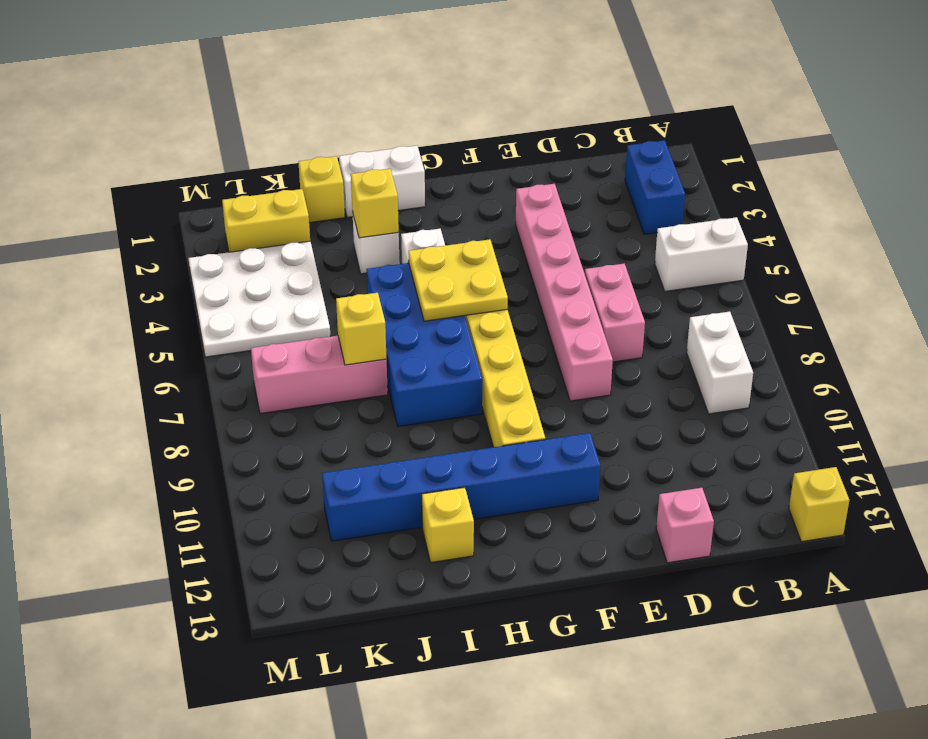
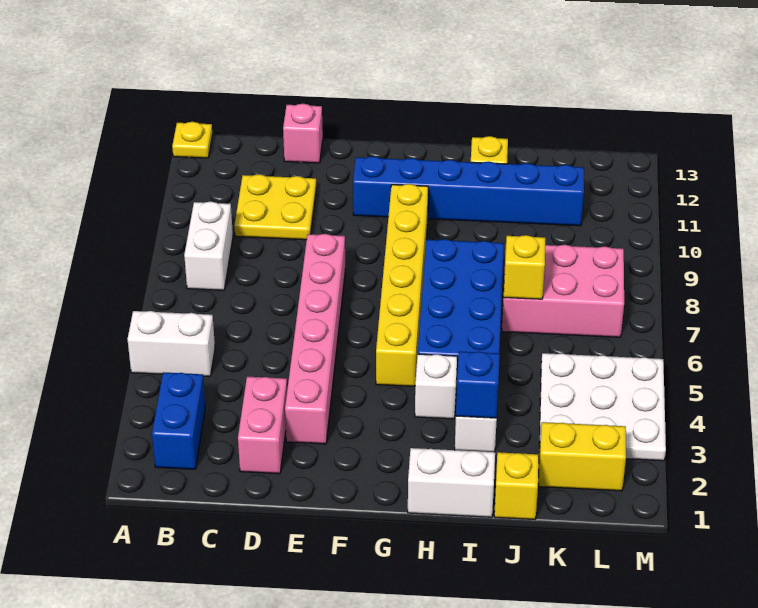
yellow 1x1 brick [789,467,849,542] -> yellow 1x1 plate [172,122,213,158]
pink 1x2 brick [585,264,645,362] -> pink 1x2 brick moved to [238,377,287,474]
yellow 2x2 plate [408,239,508,321] -> yellow 2x2 plate moved to [234,174,316,240]
yellow 1x1 brick [351,169,399,238] -> blue 1x1 brick [456,351,500,418]
pink 1x3 brick [251,336,388,414] -> pink 2x3 brick [502,245,624,337]

